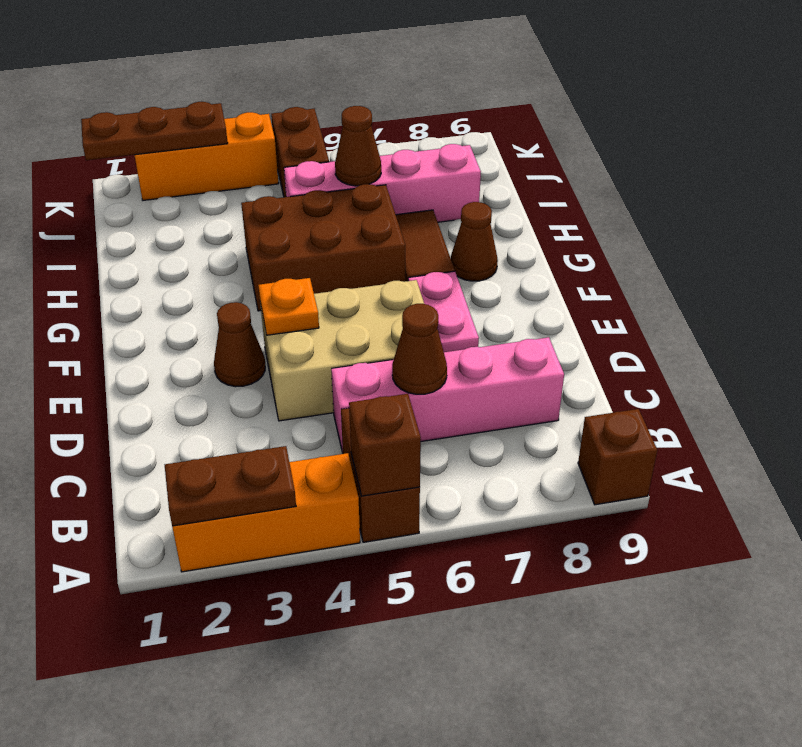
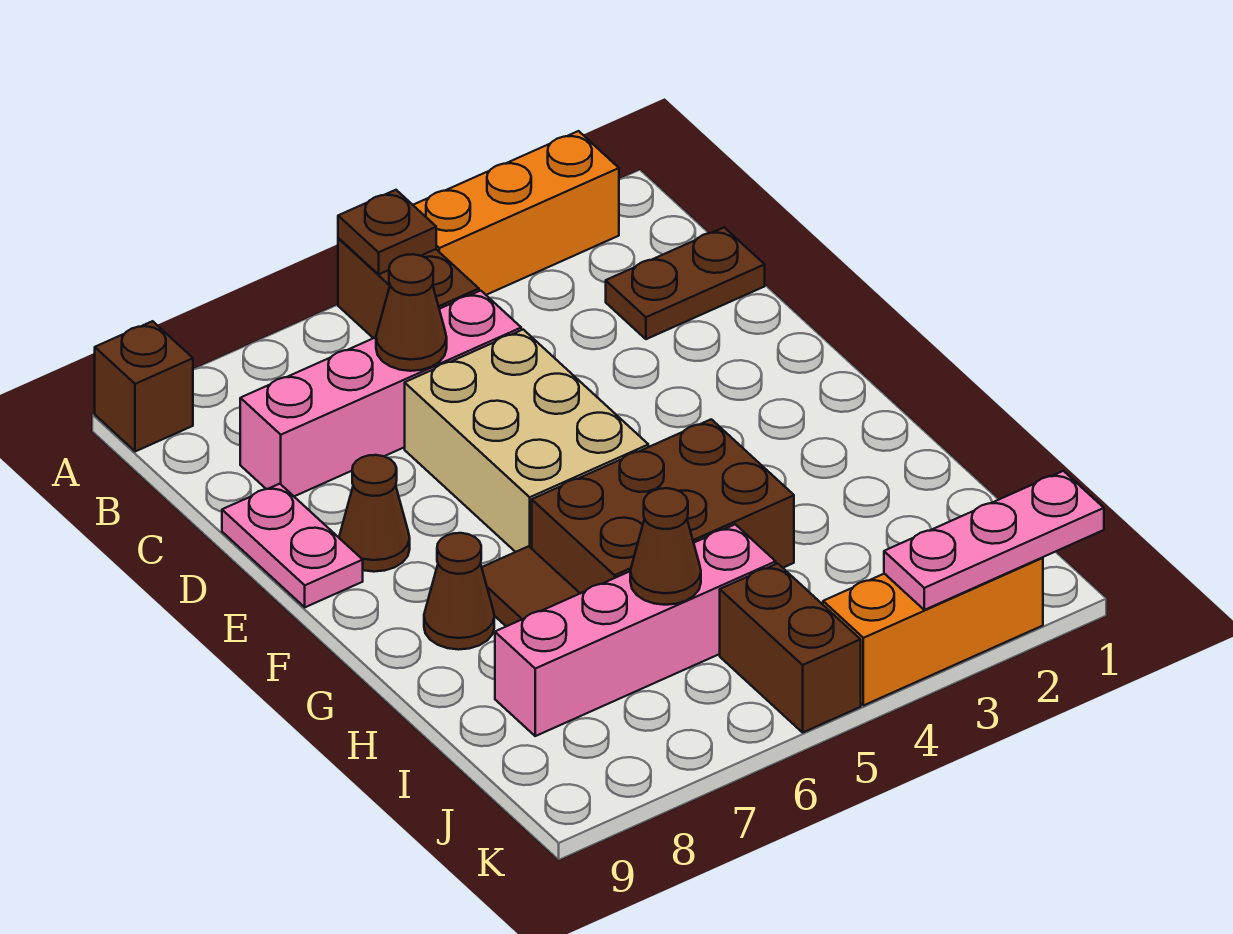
brown 1x2 plate [165,446,296,526] -> brown 1x2 plate moved to [606,227,765,339]
brown 1x1 brick [349,394,421,496] -> brown 1x1 plate [338,190,436,274]
tan 2x3 brick [260,280,424,421] -> tan 2x3 brick turned to [405,330,648,552]
brown 1x1 cone [214,302,265,387] -> brown 1x1 cone moved to [339,455,410,572]
orange 1x1 plate [258,278,319,335] -> none
pink 1x2 plate [408,271,479,352] -> pink 1x2 plate moved to [222,484,363,607]
brown 1x3 plate [81,102,228,160] -> pink 1x3 plate [884,471,1104,610]

